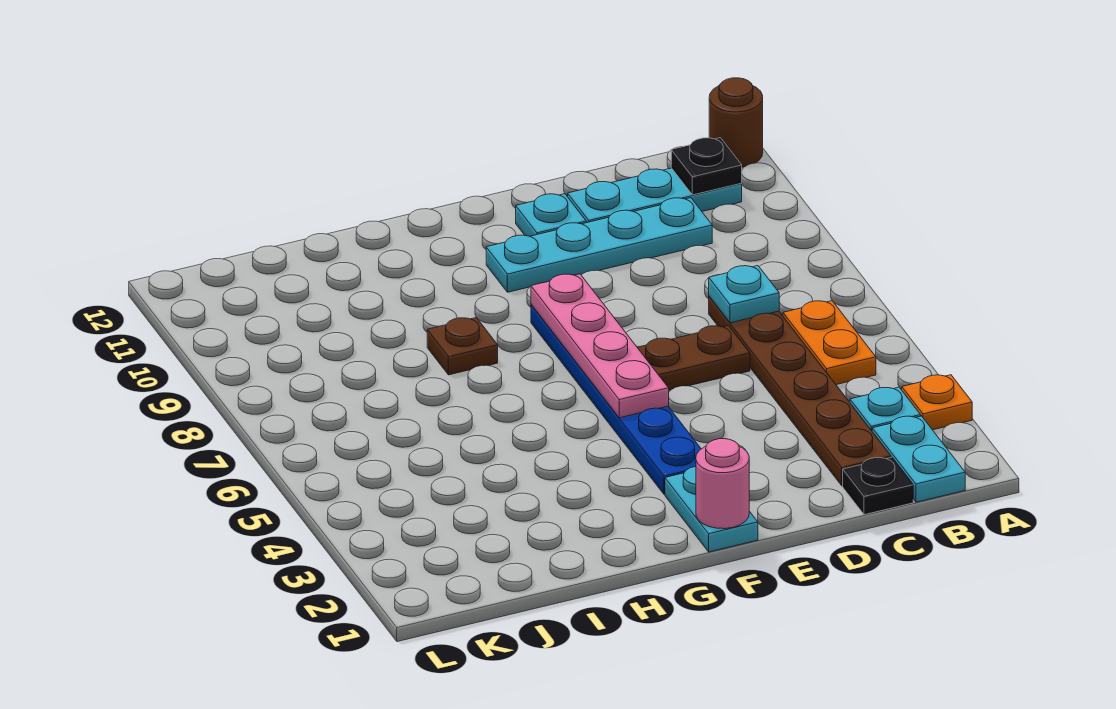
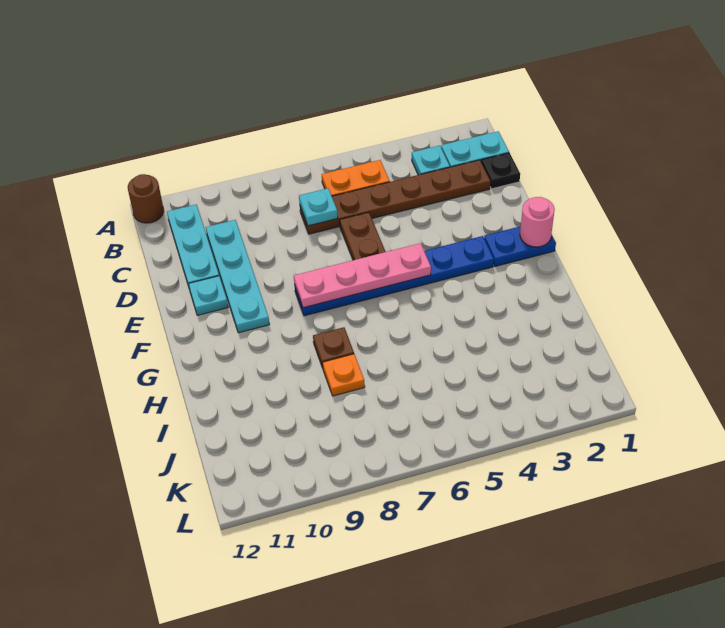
orange 1x1 plate [902,375,972,430] -> orange 1x1 plate moved to [323,354,365,396]
black 1x1 plate [671,138,742,195] -> none
cyan 1x2 plate [665,466,758,552] -> blue 1x2 plate [484,226,556,266]

